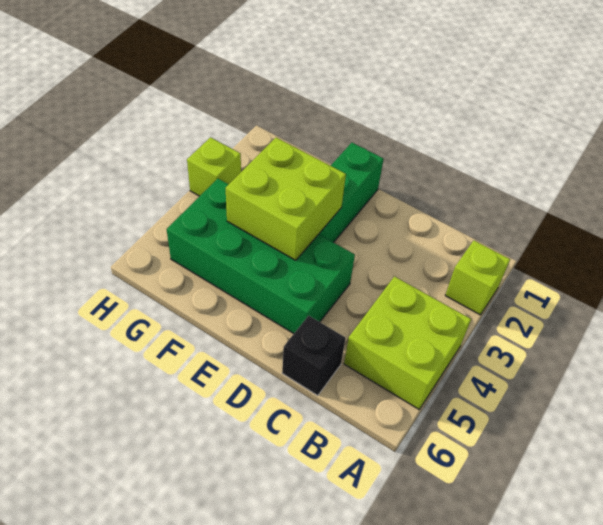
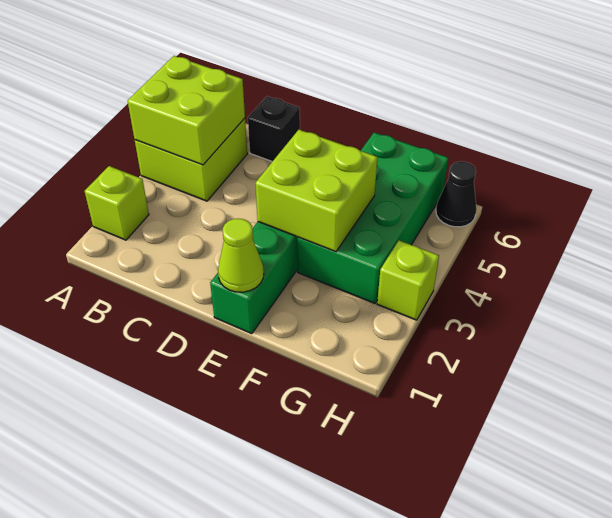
none -> lime 2x2 brick [128,56,245,165]
green 2x4 brick [167,179,355,334] -> green 2x4 brick turned to [297,133,448,303]
none -> lime 1x1 cone [218,219,264,292]
none -> black 1x1 cone [436,161,477,227]

